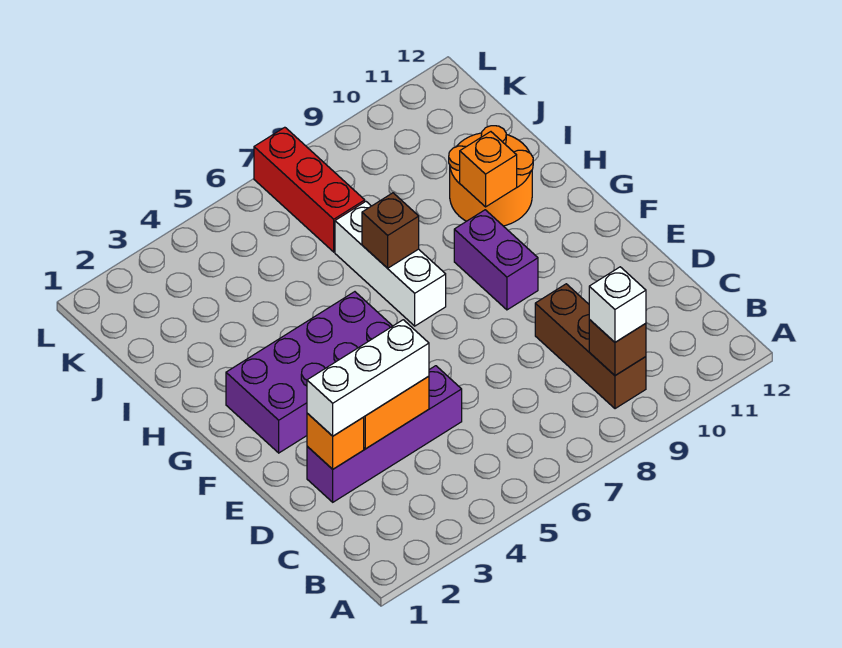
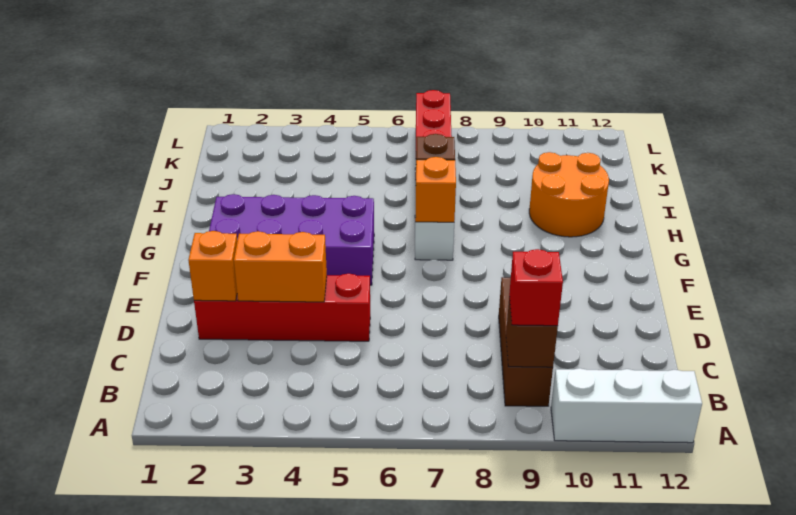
white 1x1 brick [589,267,646,342] -> red 1x1 brick [509,249,563,326]
purple 1x4 brick [307,366,462,502] -> red 1x4 brick [194,274,370,341]
white 1x3 brick [307,320,429,436] -> white 1x3 brick moved to [551,368,702,443]
purple 1x2 brick [454,210,538,310] -> none
orange 1x1 brick [460,132,517,207] -> orange 1x1 brick moved to [415,157,456,222]

